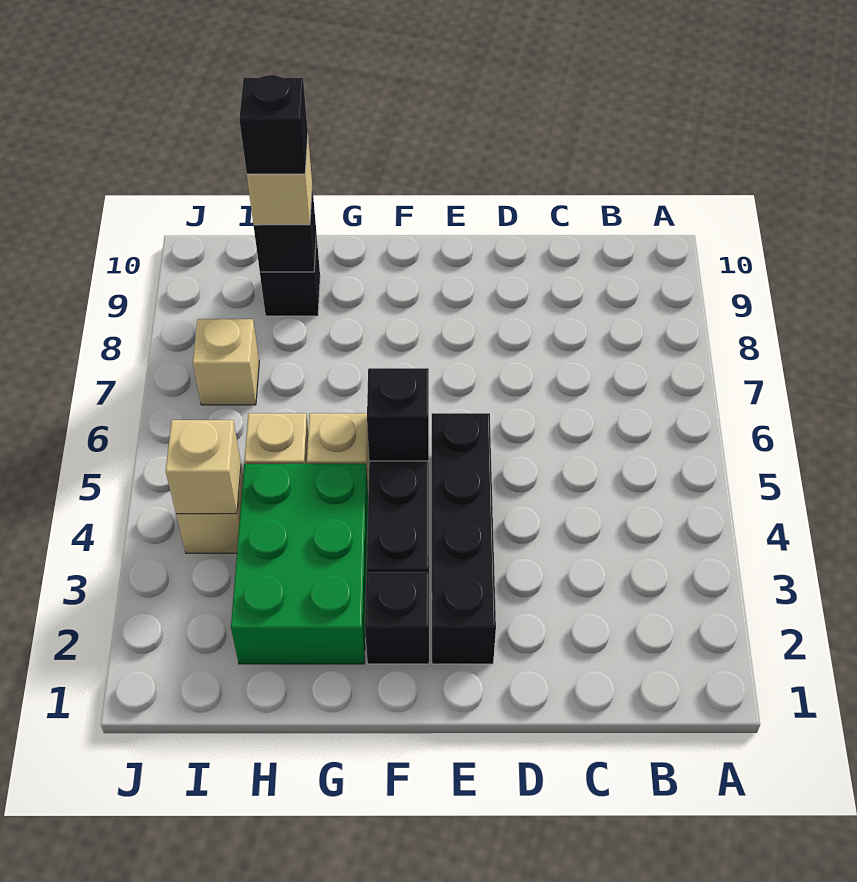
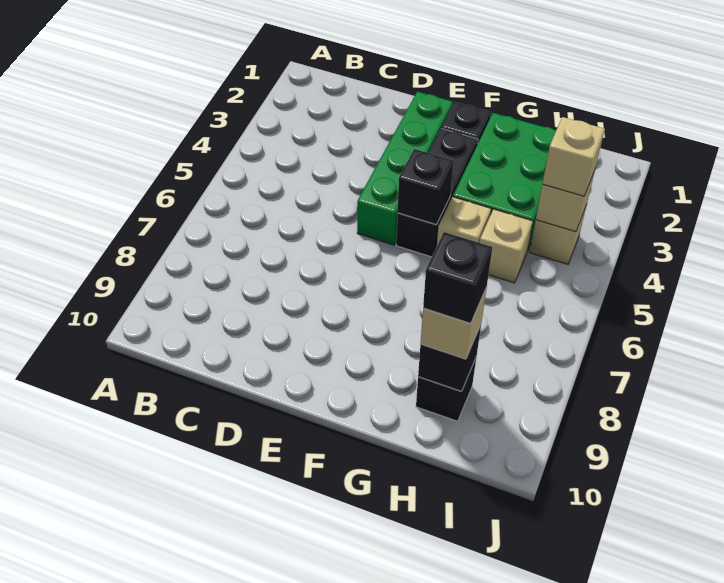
black 1x4 brick [432,413,496,664] -> green 1x4 brick [357,92,453,245]
tan 1x1 brick [193,319,259,405] -> tan 1x1 brick moved to [542,117,605,196]

